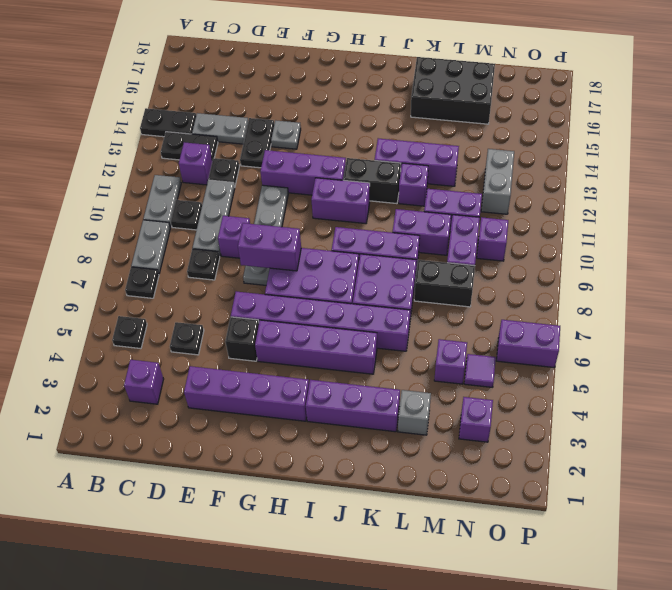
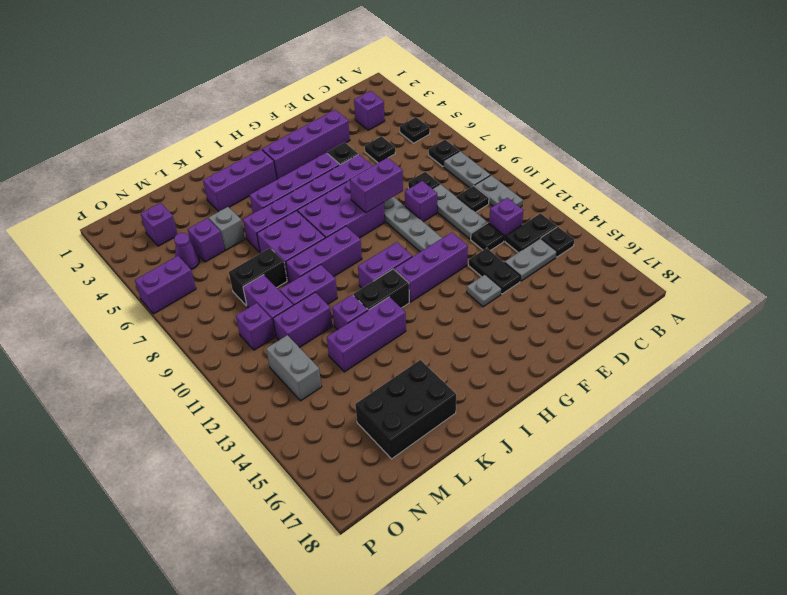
black 1x2 plate [140,108,196,137] -> black 1x1 plate [541,227,574,257]
grey 1x1 brick [398,390,431,435] -> grey 1x1 brick moved to [209,207,245,250]
purple 1x1 tile [464,354,496,387] -> purple 1x1 cone [174,233,199,270]

